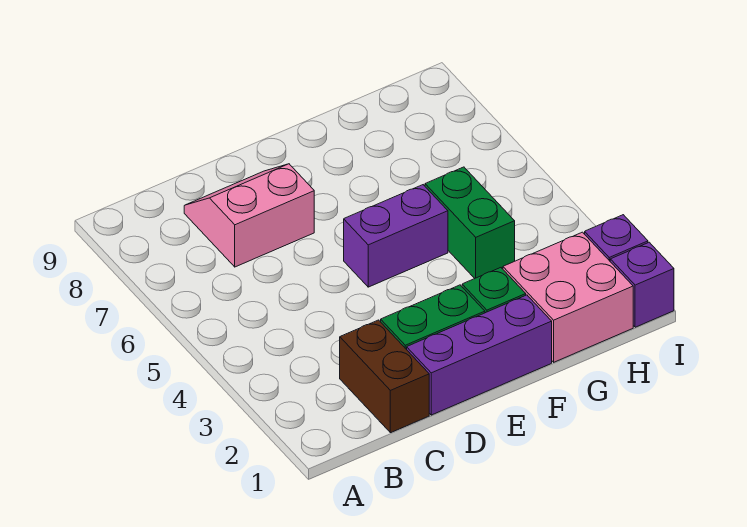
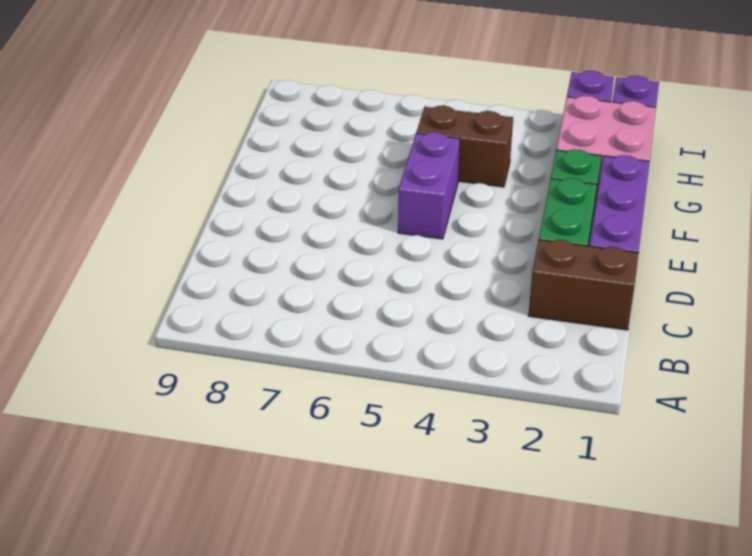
pink 2x2 slope [184,164,314,267] -> none
green 1x2 brick [425,167,515,278] -> brown 1x2 brick [416,106,513,187]

